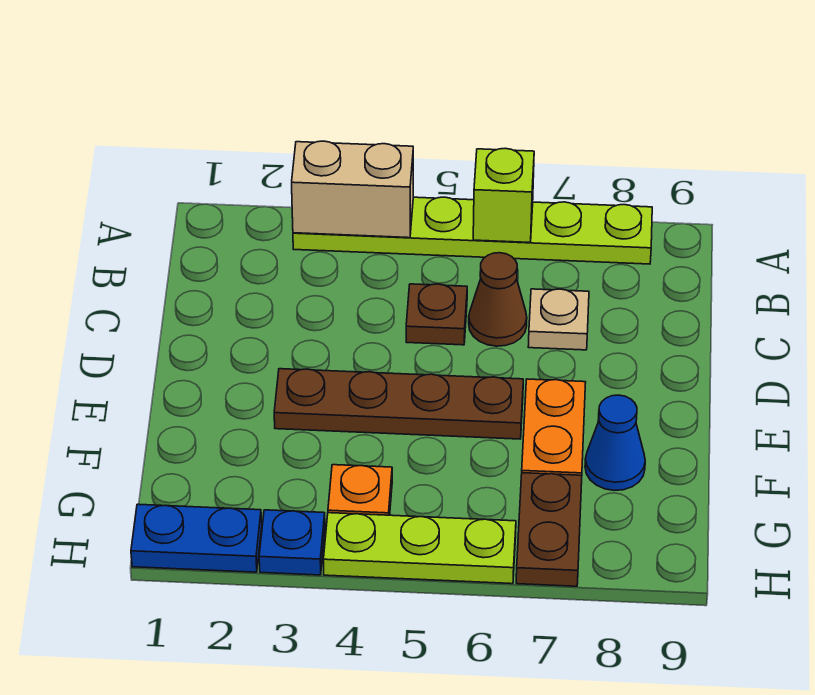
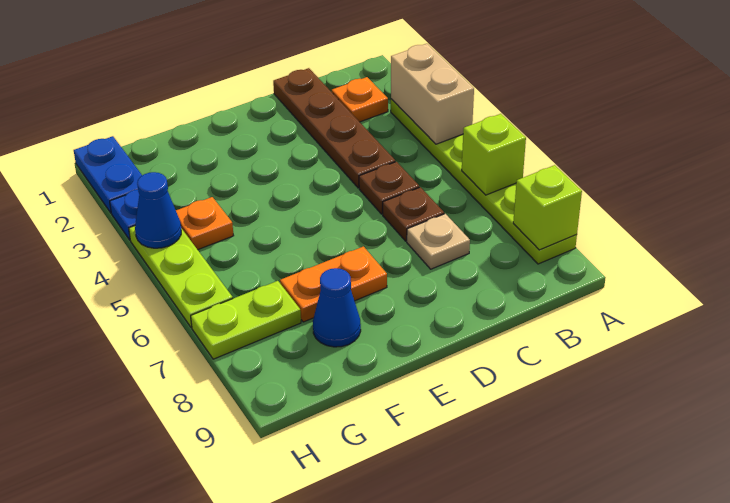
none -> lime 1x1 brick [513,165,582,250]
none -> orange 1x1 plate [332,77,388,122]
brown 1x1 cone [469,253,527,346] -> brown 1x1 plate [383,187,444,241]
brown 1x4 plate [274,369,523,439] -> brown 1x4 plate moved to [273,68,395,188]
brown 1x2 plate [516,473,582,586] -> lime 1x2 plate [191,281,301,359]
none -> blue 1x1 cone [135,172,181,248]

